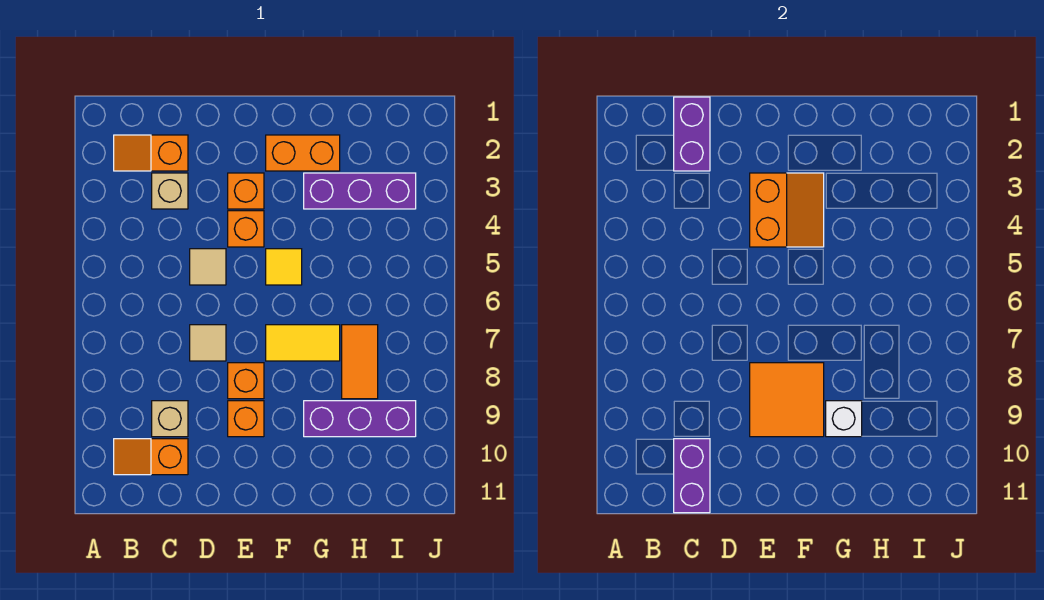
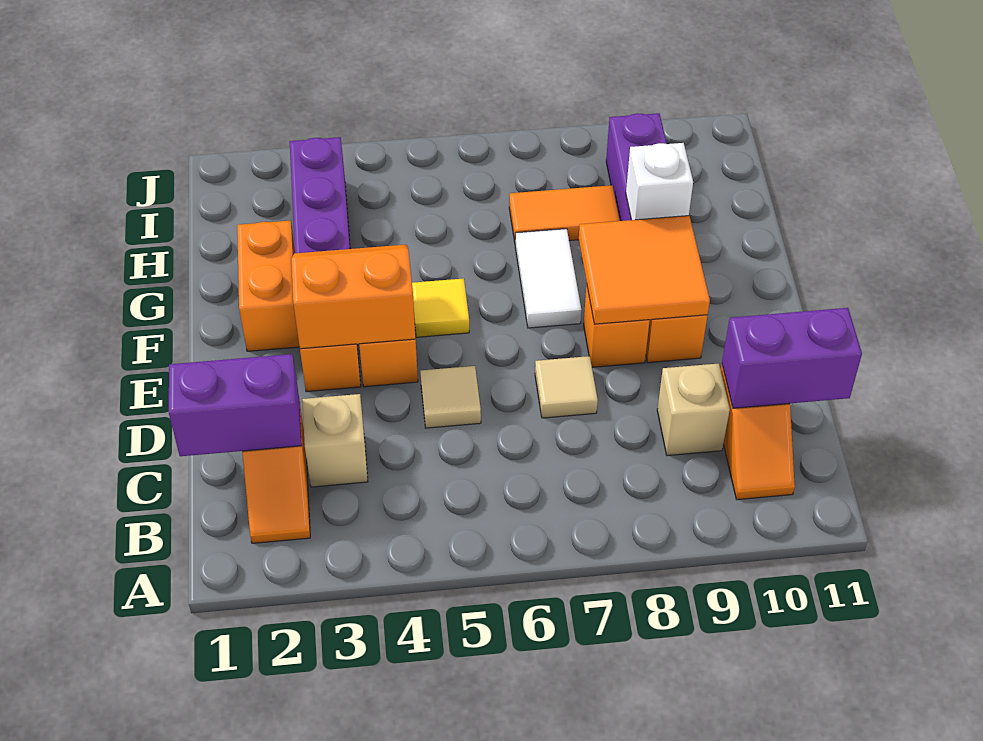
yellow 1x2 tile [266,325,340,361] -> white 1x2 tile [515,229,581,328]

